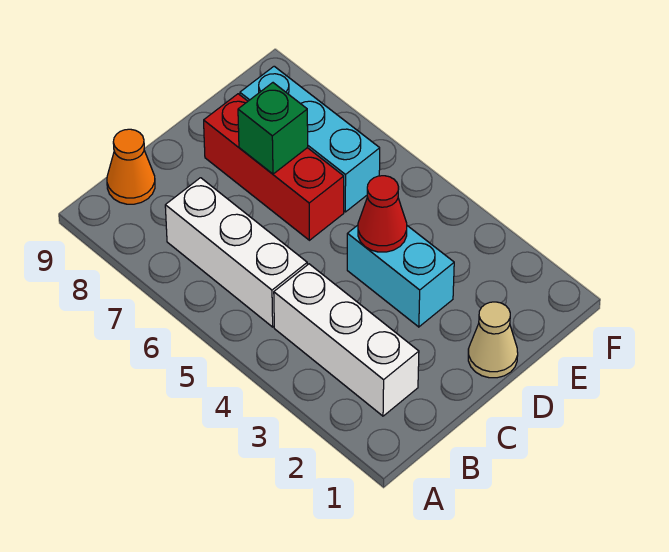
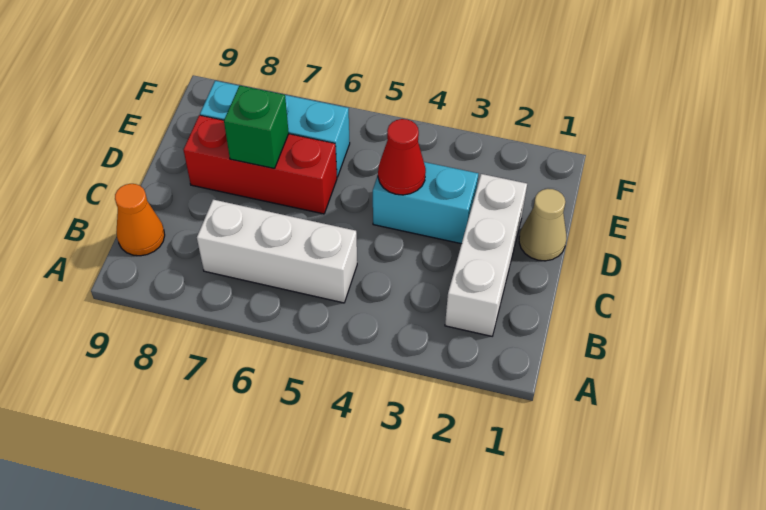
white 1x3 brick [274,264,419,416] -> white 1x3 brick turned to [445,174,527,336]

